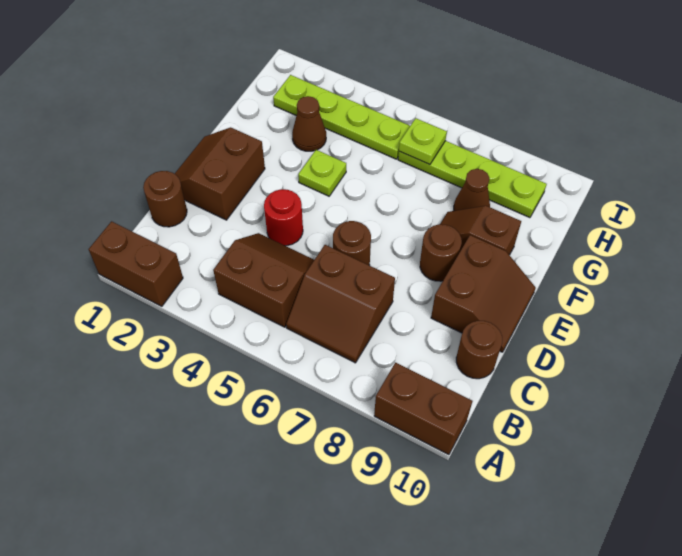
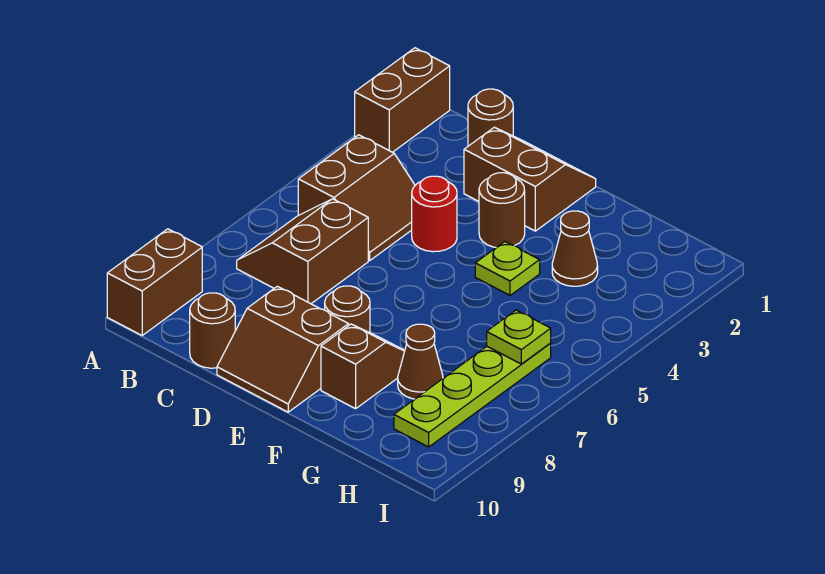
brown 1x1 round brick [333,221,371,265] -> brown 1x1 round brick moved to [479,173,525,248]
lime 1x4 plate [273,75,410,159] -> none

